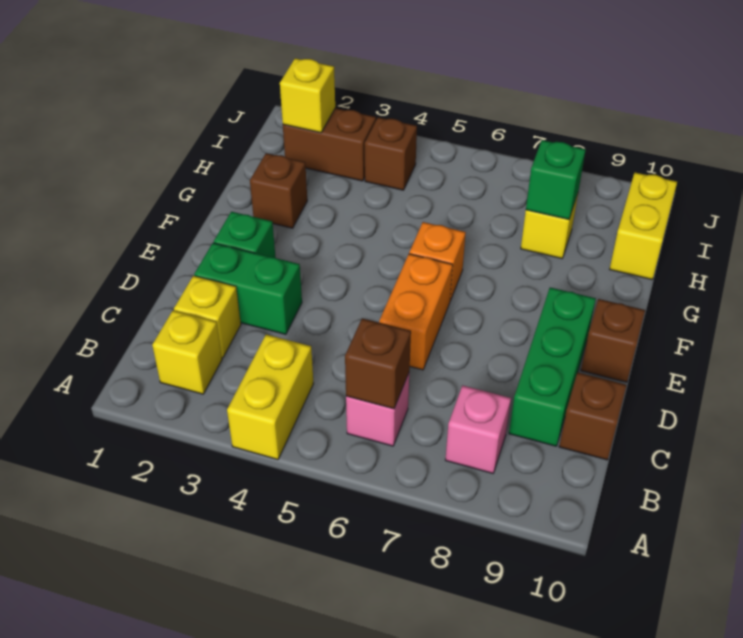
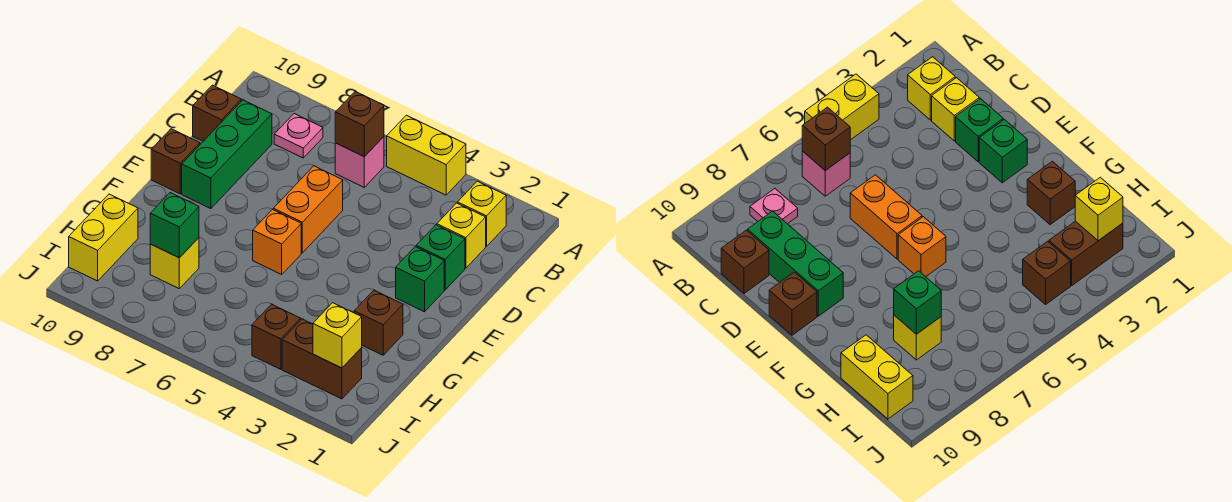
yellow 1x2 brick [227,334,314,460] -> yellow 1x2 brick turned to [387,115,466,195]
pink 1x1 brick [445,385,511,473] -> pink 1x1 plate [274,114,323,158]
green 1x2 brick [194,243,302,334] -> green 1x1 brick [416,225,465,290]

